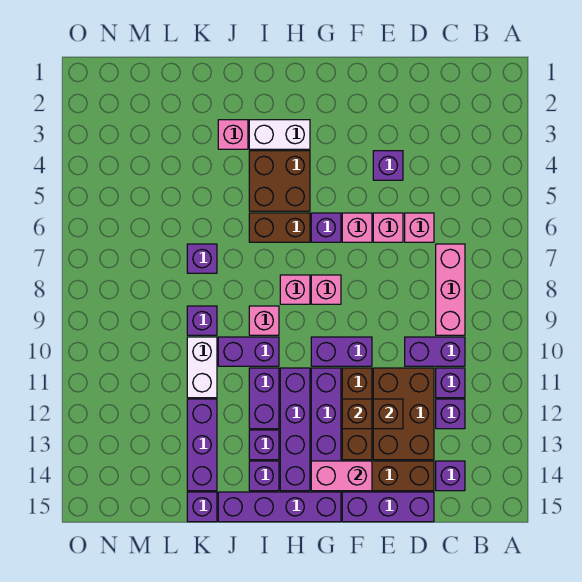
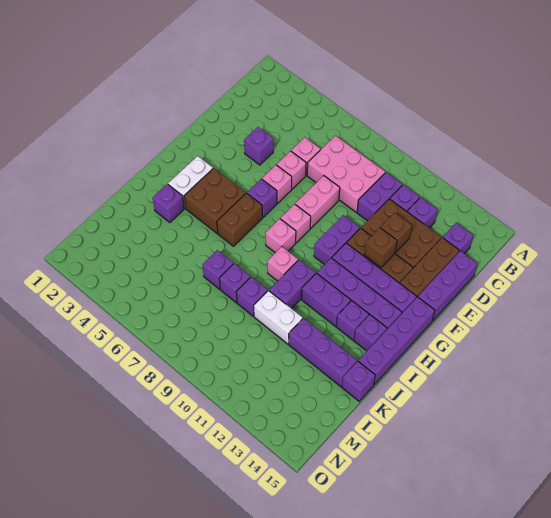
pink 1x3 brick [436,244,465,335] -> pink 2x3 brick [307,136,385,212]
pink 1x2 brick [311,461,372,491] -> pink 1x2 brick moved to [295,176,340,228]
pink 1x1 brick [218,120,248,149] -> purple 1x1 brick [153,184,184,223]
none -> purple 1x1 brick [219,264,250,303]

